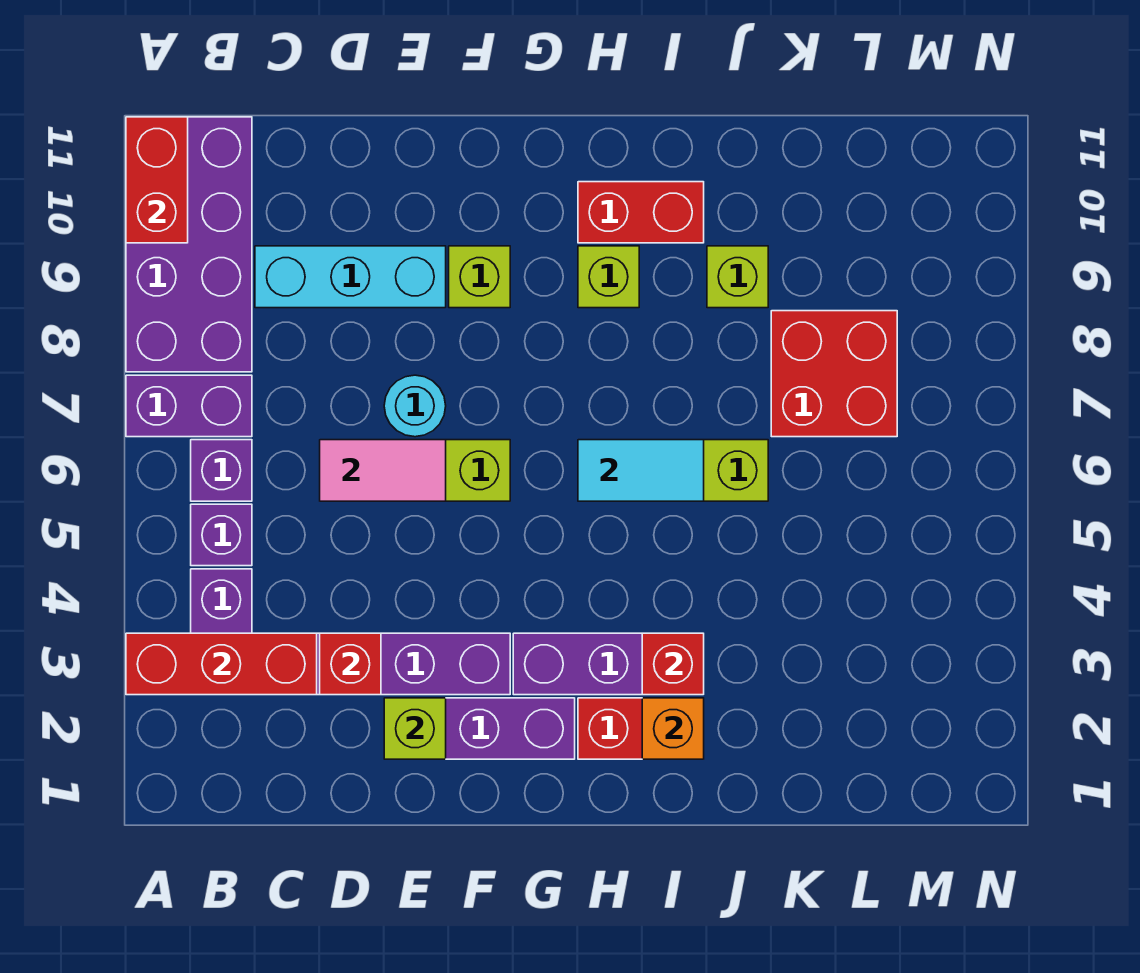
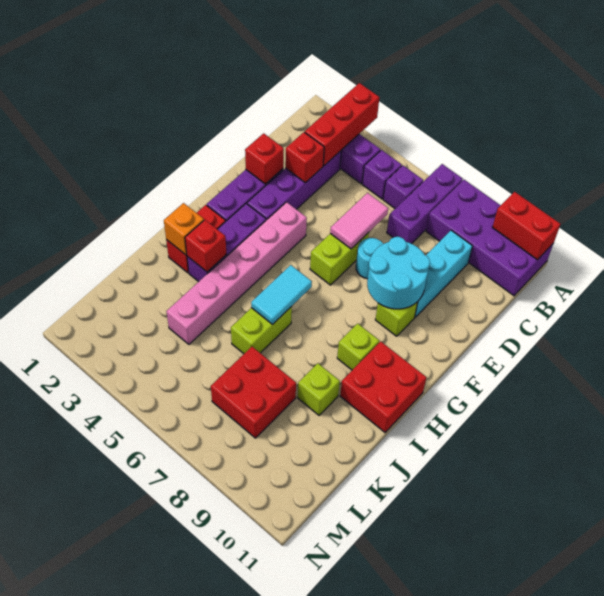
purple 1x2 brick [126,375,252,437] -> purple 1x3 brick [387,164,463,244]
lime 1x1 brick [384,698,446,759] -> red 1x1 brick [245,133,284,184]
none -> cyan 2x2 round brick [367,237,430,309]
none -> pink 1x6 brick [167,202,307,344]
red 1x2 brick [578,182,704,243] -> red 2x2 brick [340,341,426,432]

